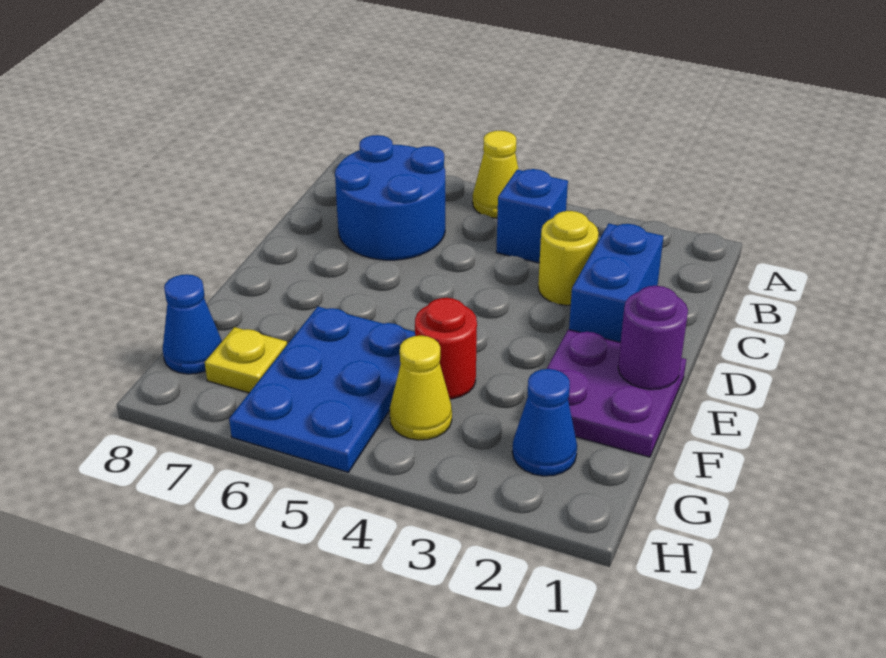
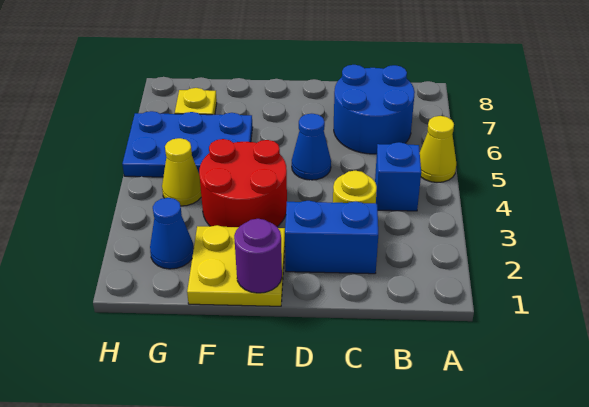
purple 2x2 plate [547,329,686,457] -> yellow 2x2 plate [187,225,285,306]
red 1x1 round brick [415,298,477,399] -> red 2x2 round brick [199,139,287,227]
blue 1x1 cone [163,274,222,374] -> blue 1x1 cone moved to [292,114,331,180]

